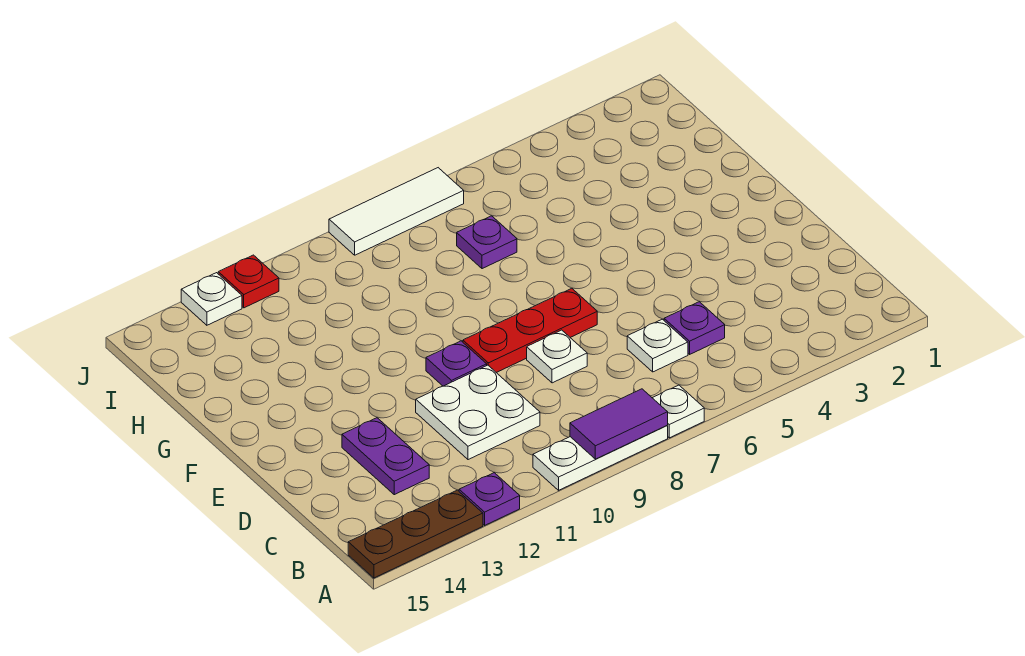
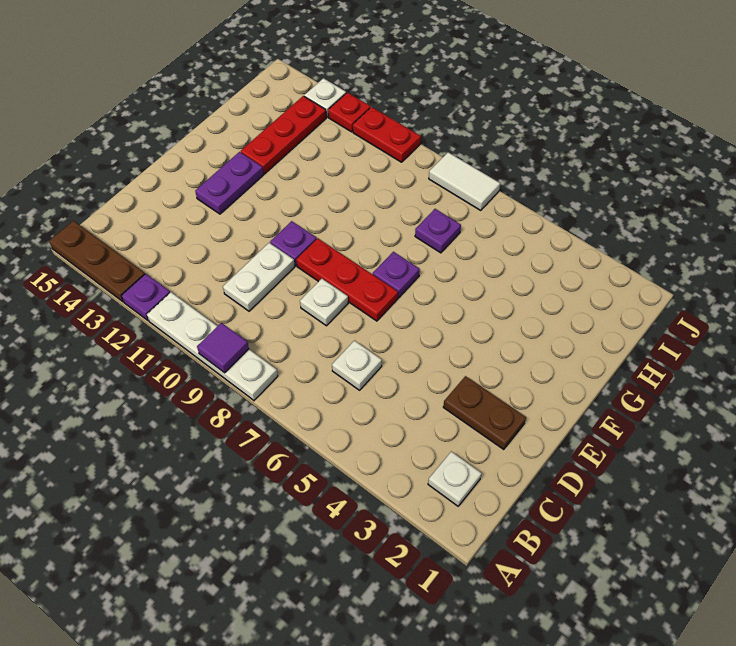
white 1x1 plate [653,385,704,438] -> white 1x1 plate moved to [428,452,482,506]
white 1x3 plate [533,426,668,490] -> white 1x4 plate [147,292,278,400]
purple 1x2 tile [570,389,668,459] -> purple 1x1 tile [197,323,249,373]
purple 1x1 plate [664,302,725,354] -> purple 1x1 plate moved to [373,252,420,298]
white 2x2 plate [416,365,540,460] -> white 1x2 plate [223,243,295,311]
purple 1x2 plate [342,418,429,495] -> purple 1x2 plate moved to [195,152,264,214]
none -> brown 1x2 plate [443,376,526,450]
none -> red 1x3 plate [241,96,326,174]
white 1x3 tile [329,168,464,255] -> white 1x2 tile [429,152,500,210]
none -> red 1x2 plate [353,107,421,162]

